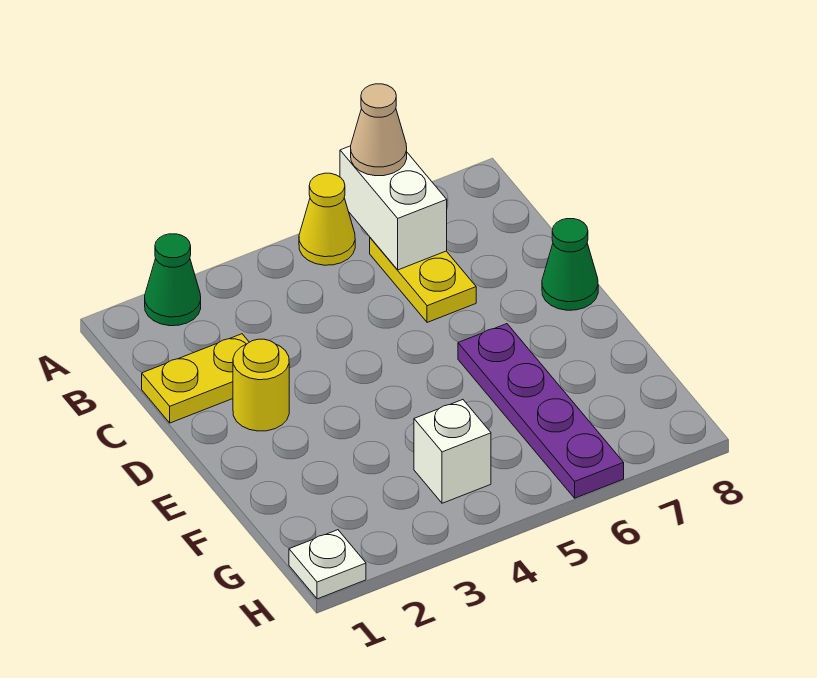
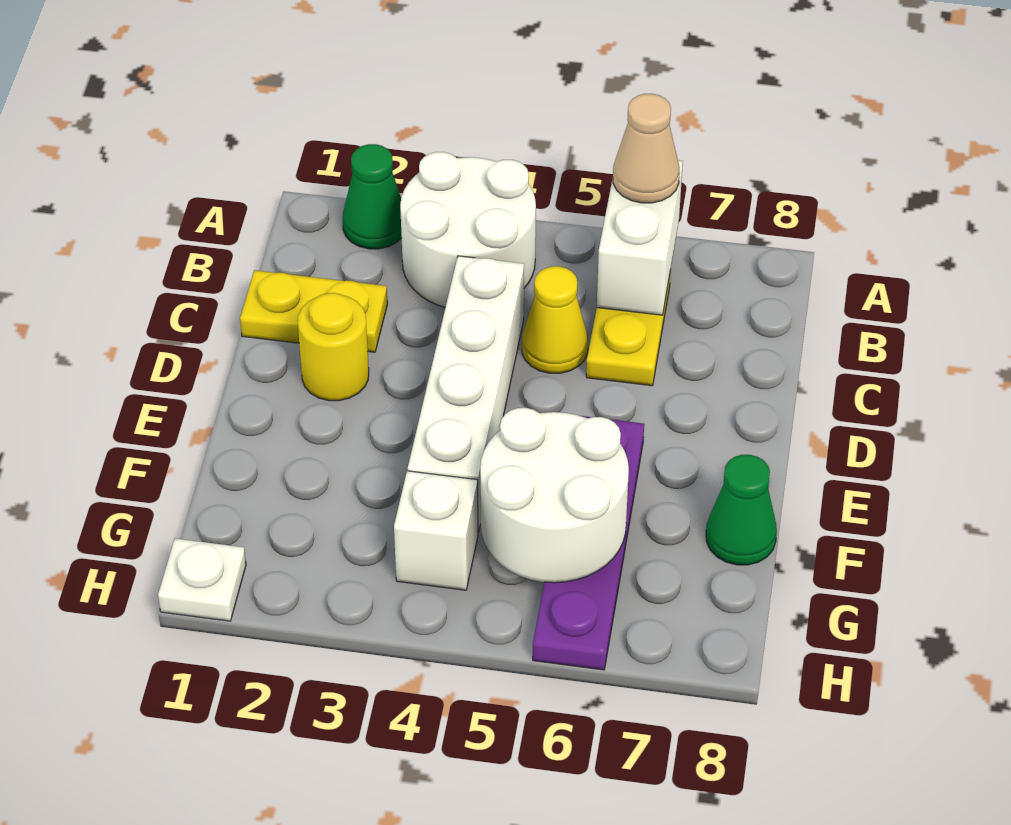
none -> white 2x2 round brick [400,152,536,307]
yellow 1x1 cone [299,173,355,265] -> yellow 1x1 cone moved to [522,266,588,373]
none -> white 1x4 brick [408,256,524,532]
green 1x1 cone [542,219,598,310] -> green 1x1 cone moved to [706,455,777,565]
none -> white 2x2 round brick [480,408,629,583]

